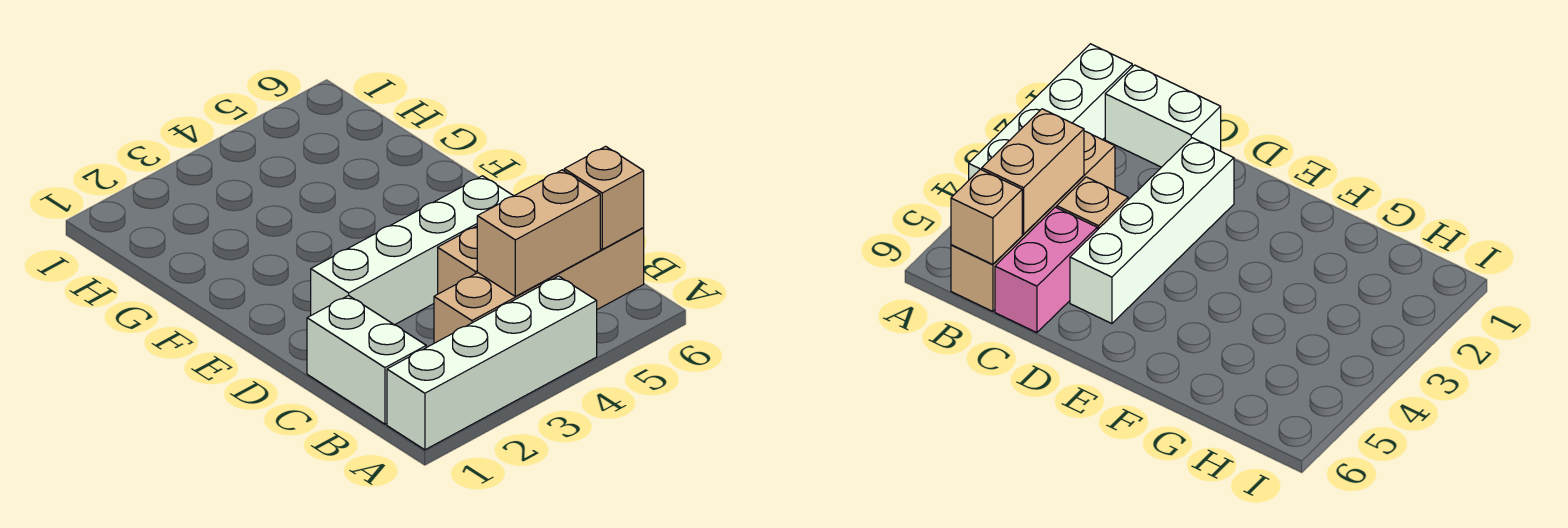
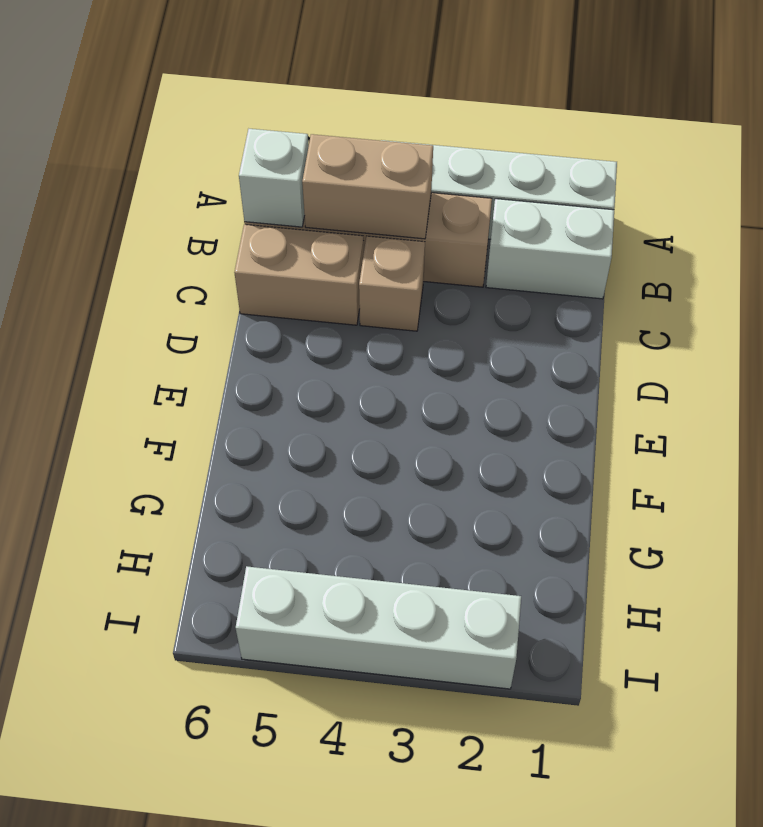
white 1x2 brick [307,295,426,424] -> white 1x2 brick turned to [486,199,614,299]
tan 1x1 brick [564,146,644,249] -> white 1x1 brick [239,129,309,227]
pink 1x2 brick [995,207,1097,333] -> tan 1x2 brick [234,224,364,325]
white 1x4 brick [311,176,513,325] -> white 1x4 brick moved to [236,566,521,689]

